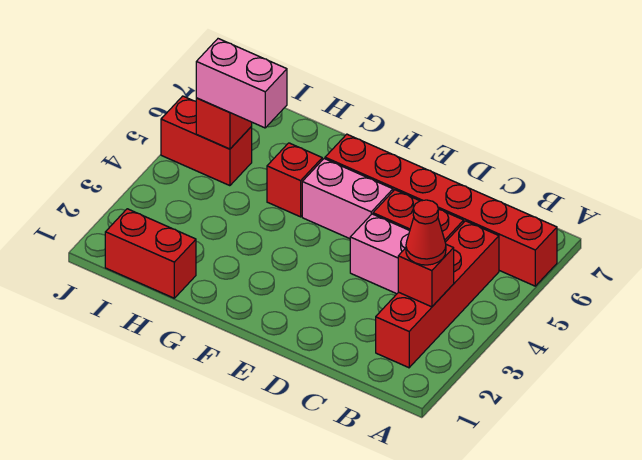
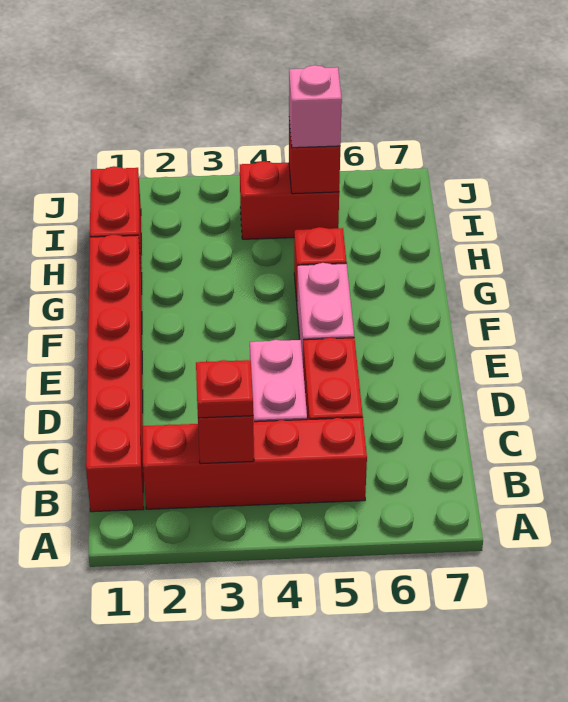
red 1x6 brick [325,134,557,286] -> red 1x6 brick moved to [86,235,144,512]
red 1x1 cone [406,200,446,265] -> red 1x1 plate [196,360,253,418]
pink 1x2 brick [196,39,287,128] -> pink 1x1 brick [289,65,342,148]
red 1x2 brick [161,96,252,186] -> red 1x2 brick turned to [240,161,339,239]

